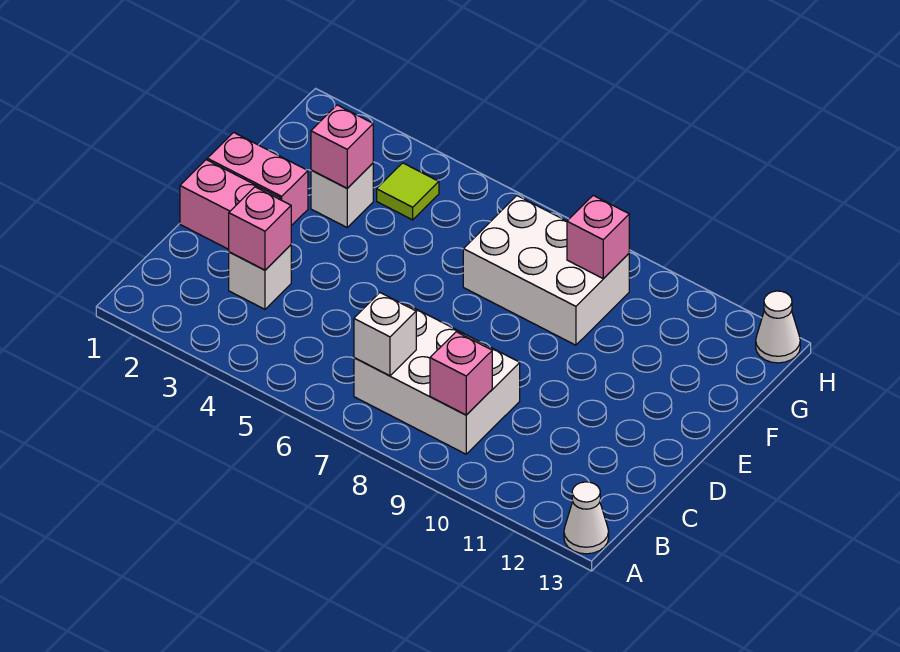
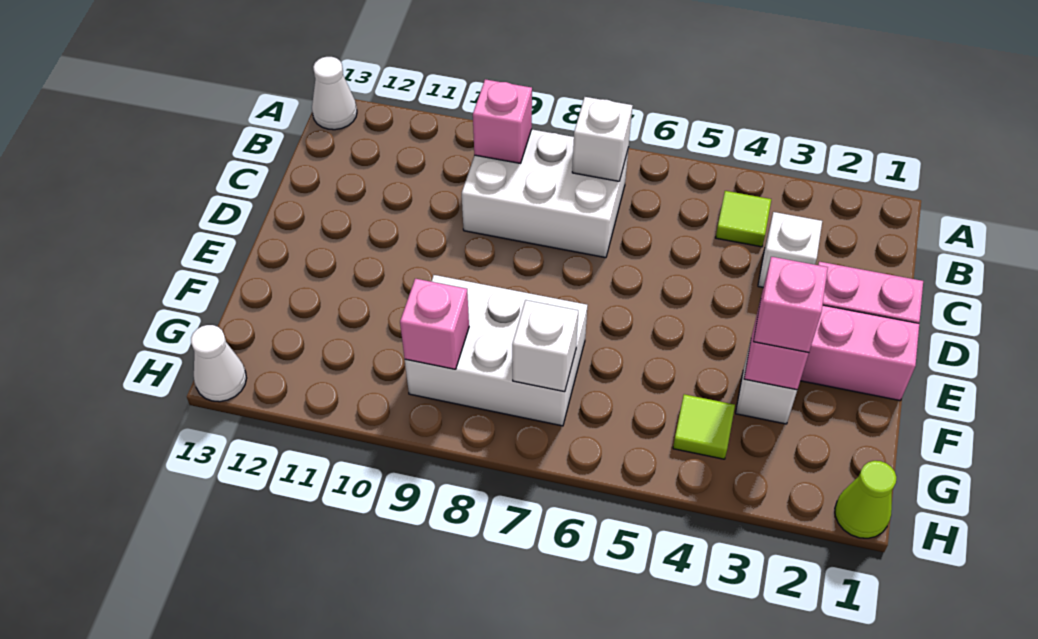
none -> lime 1x1 tile [716,191,771,247]
pink 1x1 brick [229,187,291,270] -> pink 1x1 brick moved to [753,257,828,352]
none -> white 1x1 brick [512,300,578,392]
none -> lime 1x1 cone [835,461,896,538]

